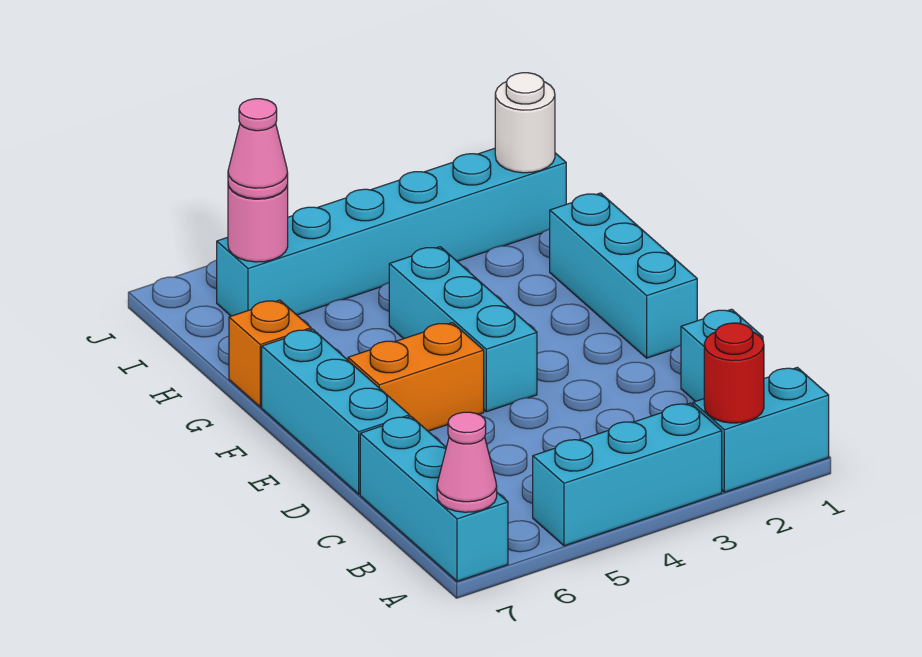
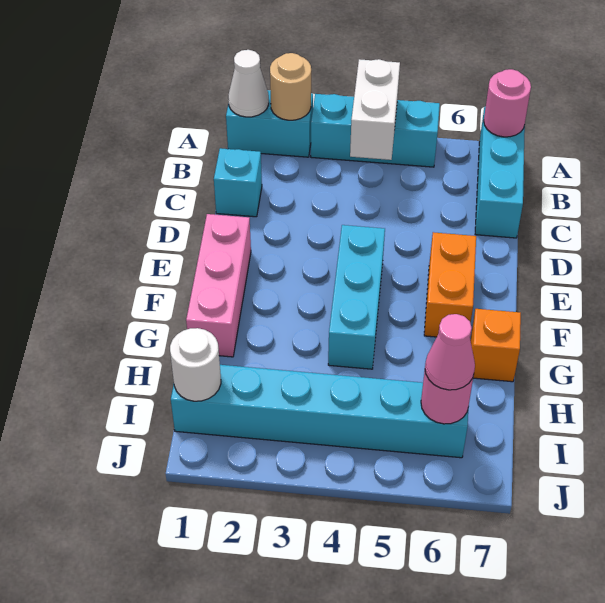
none -> white 1x1 cone [228,50,269,117]
red 1x1 round brick [704,323,764,423] -> tan 1x1 round brick [270,53,311,120]
none -> white 1x2 brick [350,59,400,160]
pink 1x1 cone [437,412,497,512] -> pink 1x1 round brick [484,69,531,137]
cyan 1x3 brick [262,329,410,494] -> none
cyan 1x3 brick [550,193,697,358] -> pink 1x3 brick [186,214,251,357]
orange 1x2 brick [348,323,484,431] -> orange 1x2 brick turned to [424,232,476,337]

